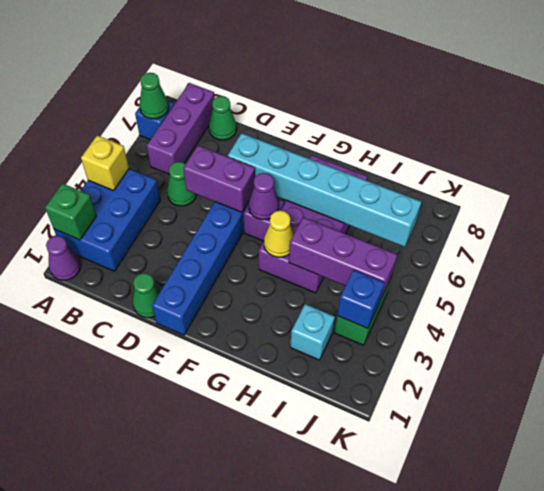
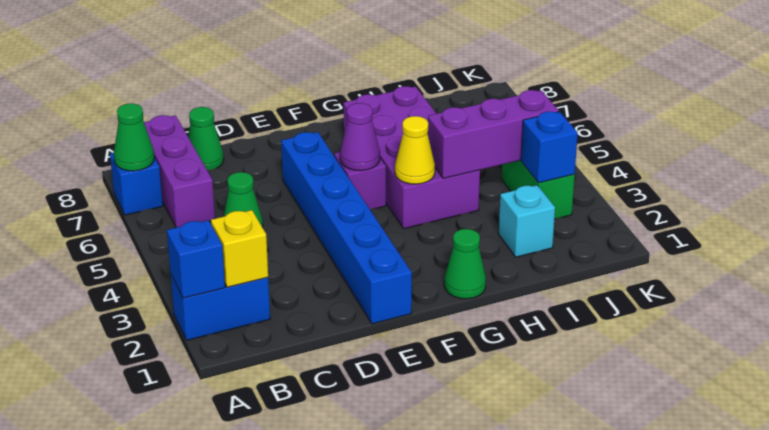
purple 1x1 cone [46,236,81,280] -> none
blue 2x3 brick [54,169,160,271] -> blue 1x2 brick [171,275,270,340]
green 1x1 brick [45,184,96,240] -> blue 1x1 brick [167,220,225,298]
yellow 1x1 brick [81,135,129,191] -> yellow 1x1 brick moved to [211,210,268,287]
green 1x1 cone [133,273,160,318] -> green 1x1 cone moved to [444,229,486,299]
purple 1x2 brick [183,146,255,212] -> none
cyan 1x6 brick [227,133,421,247] -> none

